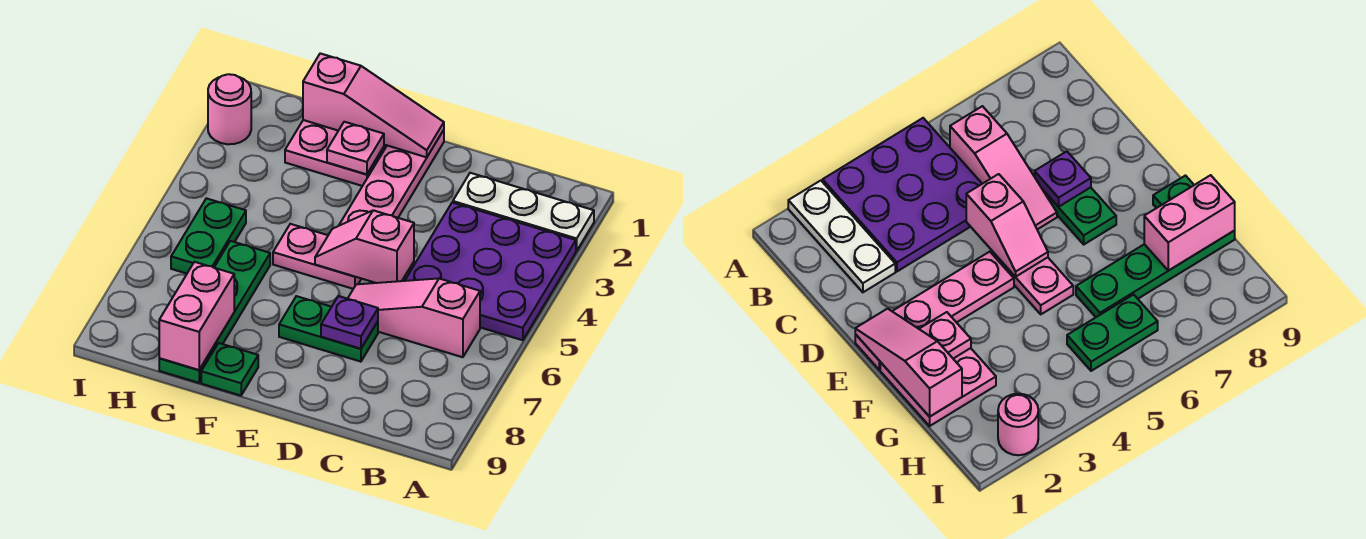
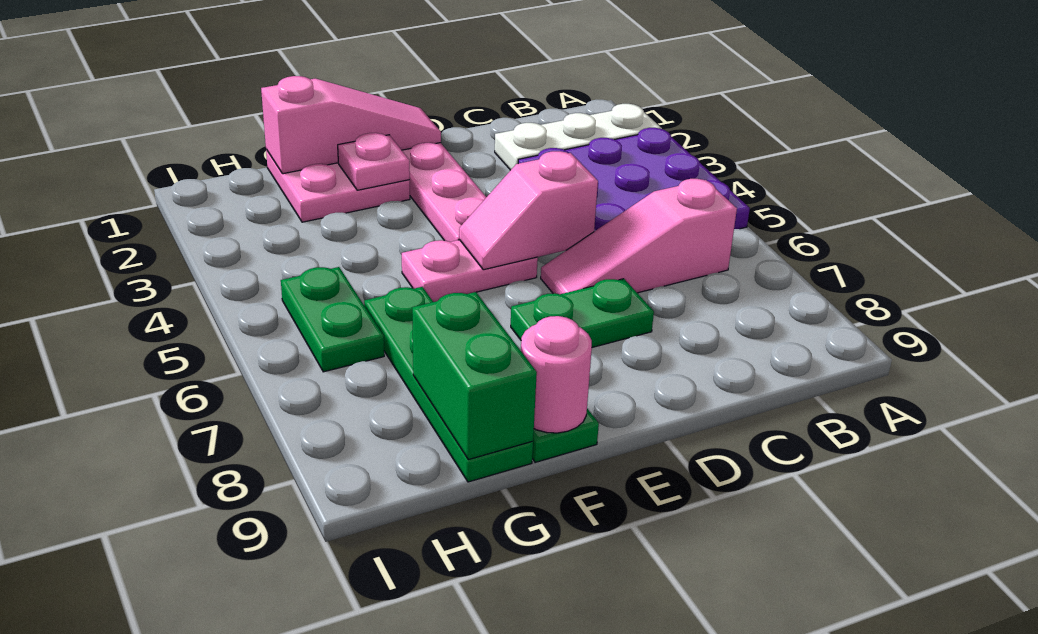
purple 1x1 plate [321,296,378,349] -> none
pink 1x2 brick [159,262,234,370] -> green 1x2 brick [412,292,537,460]
pink 1x1 round brick [208,74,251,144] -> pink 1x1 round brick moved to [521,316,592,433]

